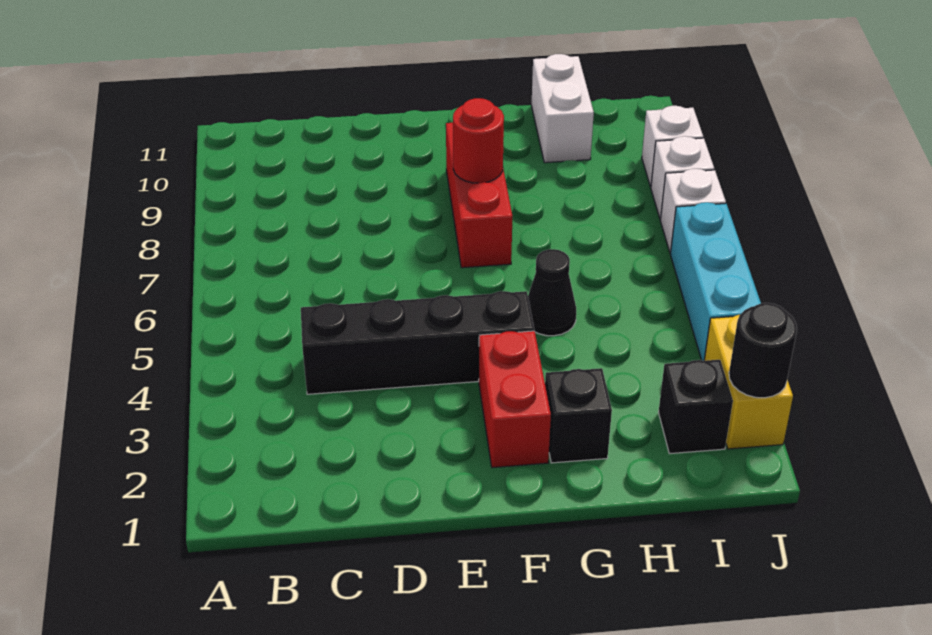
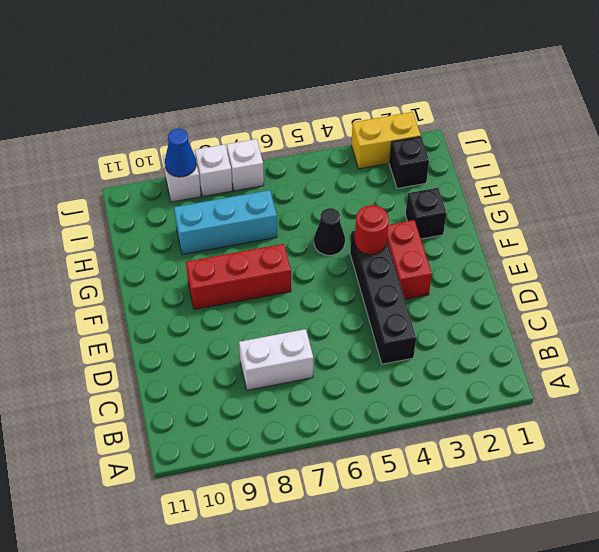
red 1x2 brick [479,331,551,468] -> red 1x2 brick turned to [387,220,432,299]
red 1x1 round brick [453,98,504,183] -> red 1x1 round brick moved to [355,205,389,255]
white 1x2 brick [531,54,594,163] -> white 1x2 brick moved to [239,329,313,390]
black 1x1 round brick [729,303,797,398] -> none
cyan 1x3 brick [670,202,761,361] -> cyan 1x3 brick moved to [174,190,277,255]
none -> blue 1x1 cone [165,129,196,177]

